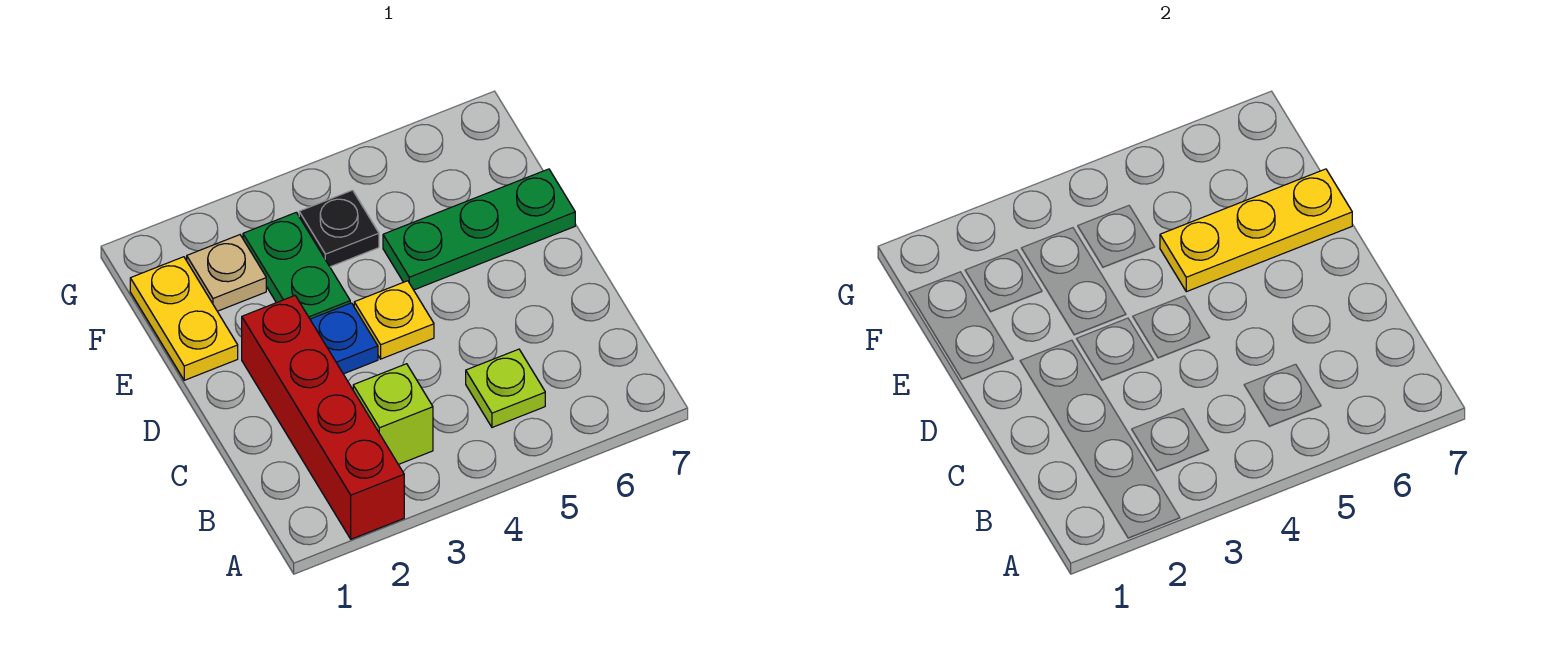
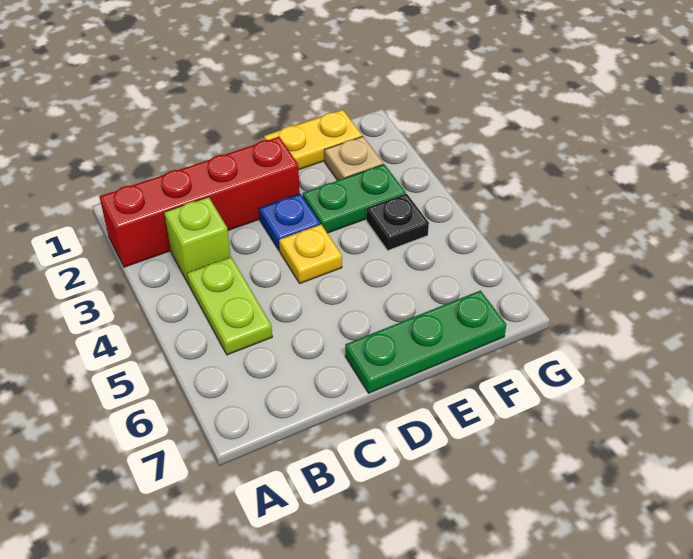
lime 1x1 plate [466,349,545,427] -> lime 1x2 plate [187,257,272,355]
green 1x3 plate [383,169,575,290] -> green 1x3 plate turned to [345,291,506,393]
yellow 1x3 plate [1160,169,1352,292] -> none

